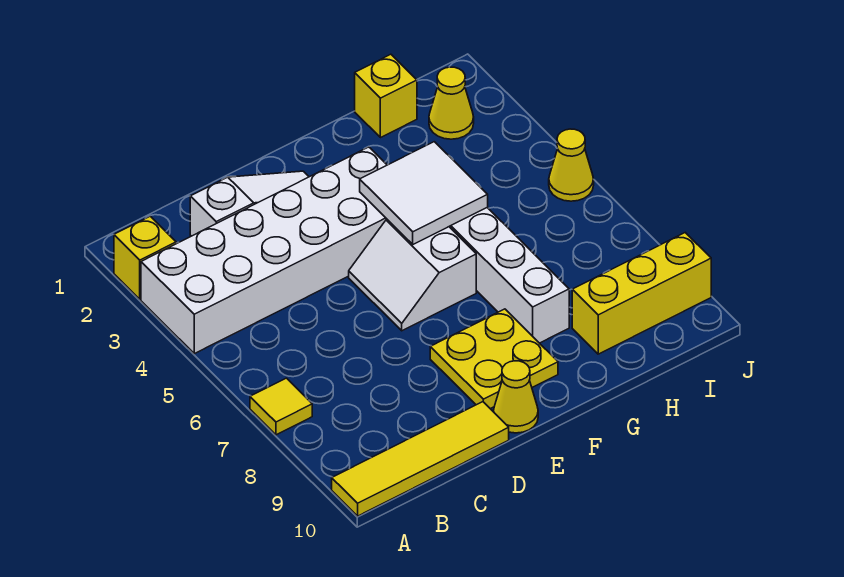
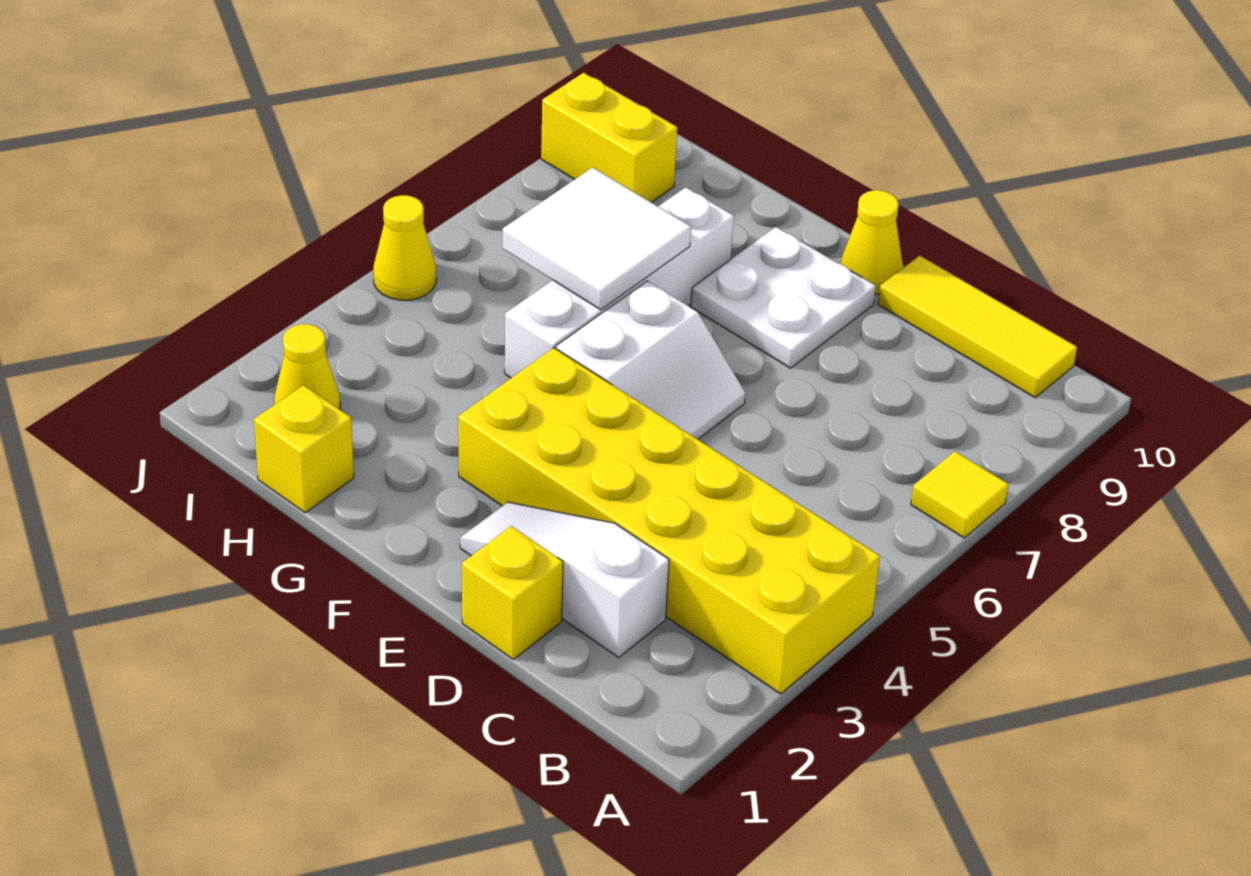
yellow 1x1 brick [114,216,176,299] -> yellow 1x1 brick moved to [462,526,563,659]
white 2x6 brick [141,147,387,354] -> yellow 2x6 brick [458,348,880,694]
yellow 1x4 tile [332,402,509,516] -> yellow 1x3 tile [878,256,1077,398]
yellow 2x2 plate [430,309,558,409] -> white 2x2 plate [691,227,876,368]
white 2x2 tile [360,142,488,244] -> white 2x2 tile moved to [503,168,691,310]
yellow 1x3 brick [572,233,711,354] -> yellow 1x2 brick [541,73,677,202]

